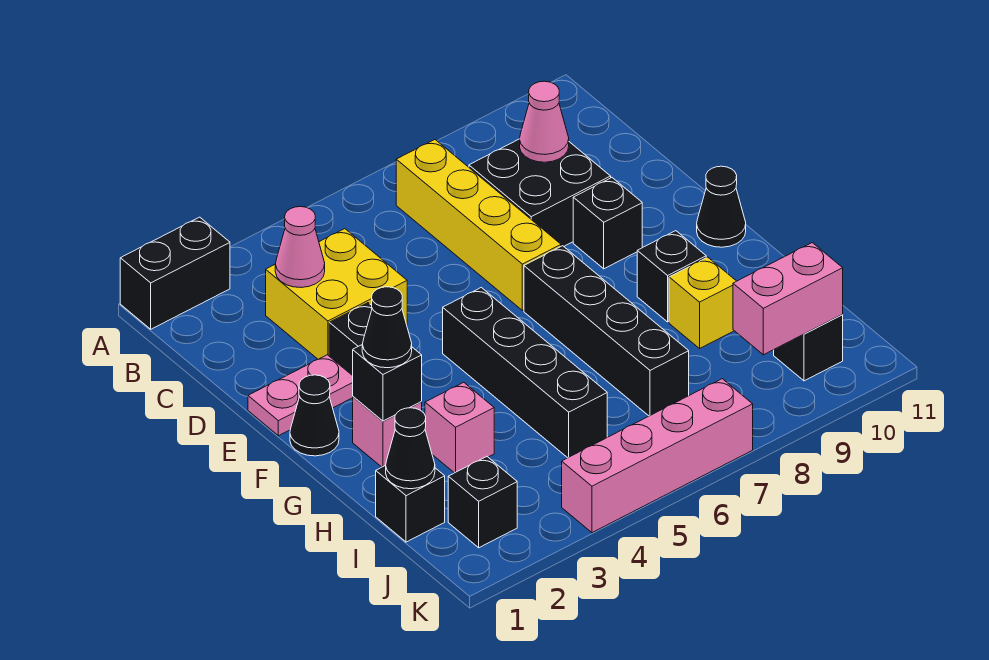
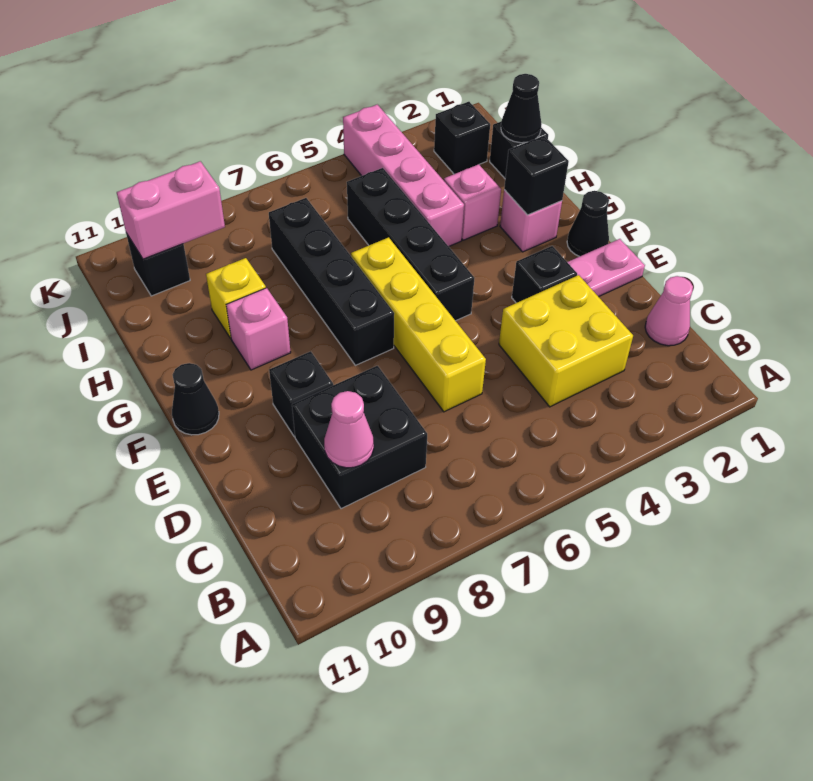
black 1x2 brick [120,217,230,329] -> none
yellow 1x4 brick [396,140,561,311] -> yellow 1x4 brick moved to [351,237,486,412]
pink 1x1 cone [275,207,325,288] -> pink 1x1 cone moved to [645,276,693,346]
black 1x1 cone [362,287,412,368] -> none
black 1x1 brick [637,231,706,322] -> pink 1x1 brick [226,288,291,370]
pink 1x4 brick [562,379,753,533] -> pink 1x4 brick turned to [343,105,464,246]

